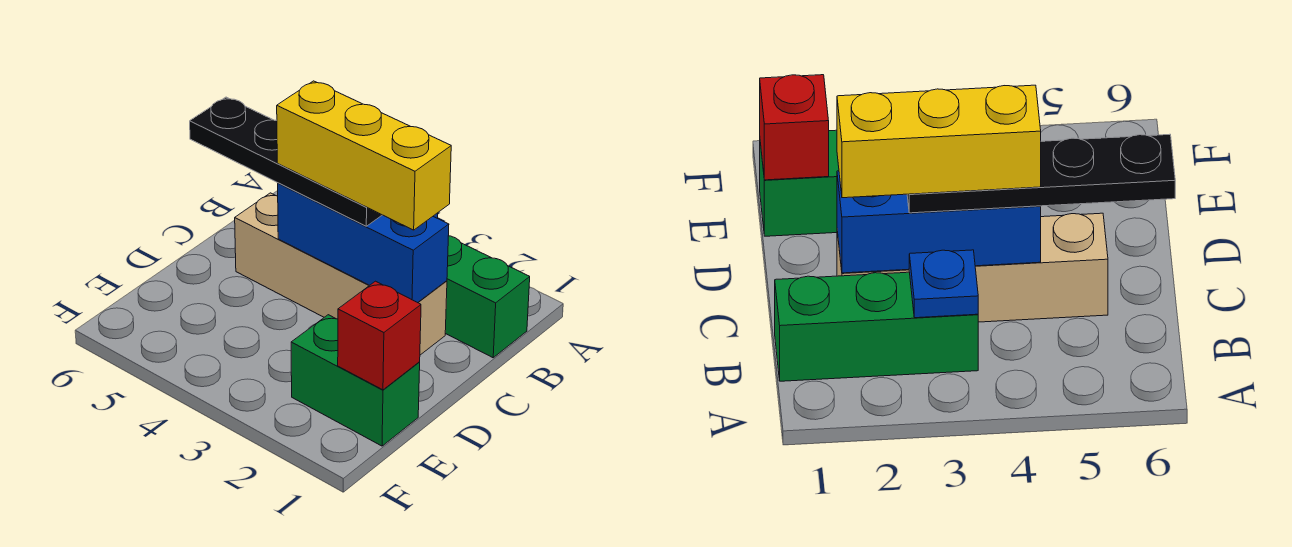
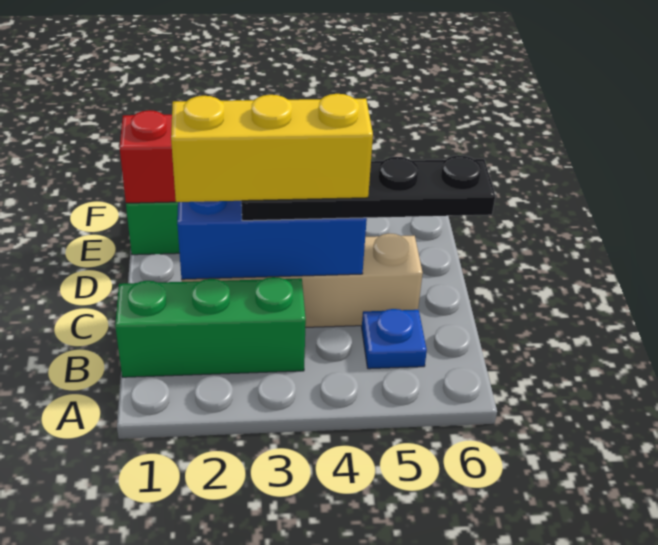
blue 1x1 plate [909,250,978,318] -> blue 1x1 plate moved to [362,309,427,369]

